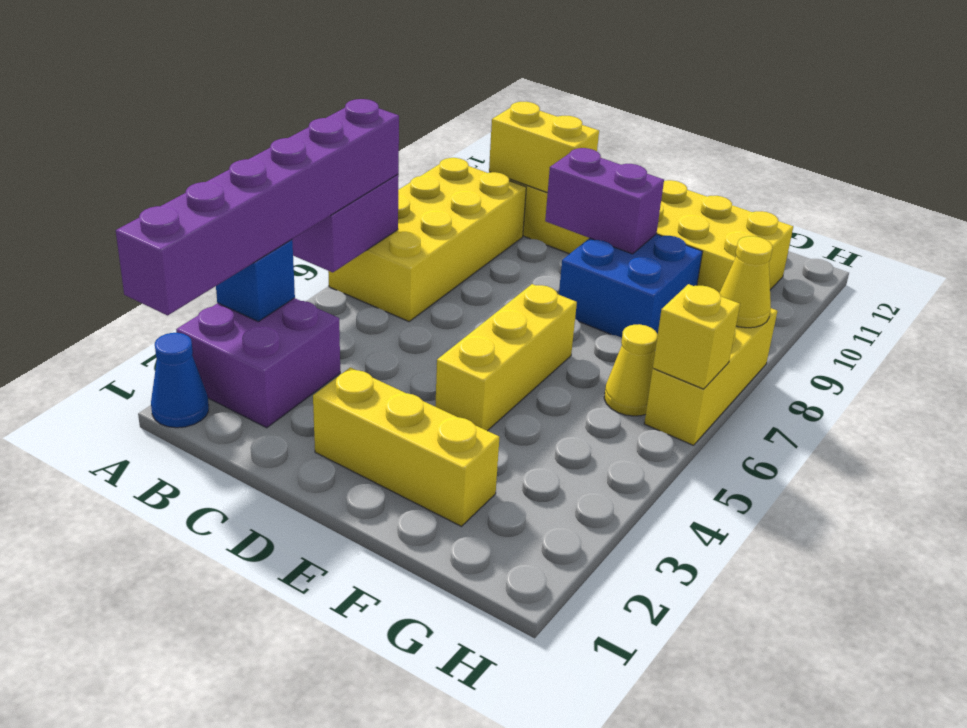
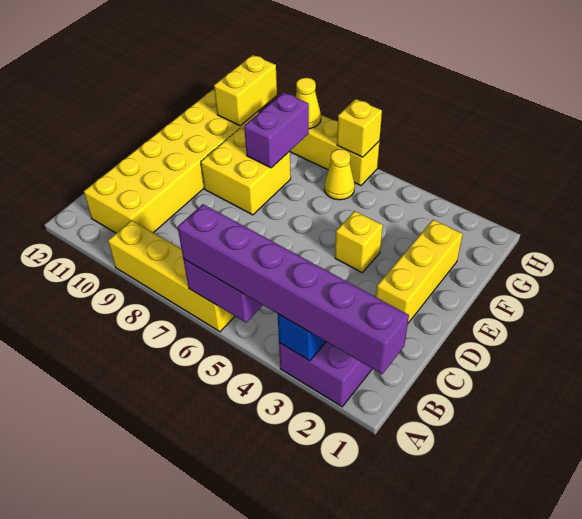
blue 1x1 cone [151,333,209,428] -> none
yellow 2x4 brick [328,158,526,322] -> yellow 1x4 brick [108,220,235,332]
yellow 1x2 brick [489,102,599,193] -> yellow 1x2 brick moved to [214,55,277,126]
purple 1x2 brick [545,148,664,254] -> purple 1x2 brick moved to [244,92,309,168]
yellow 1x3 brick [435,284,577,431] -> yellow 1x1 brick [335,211,383,272]
blue 2x2 brick [559,234,702,338] -> yellow 2x2 brick [201,128,291,215]

